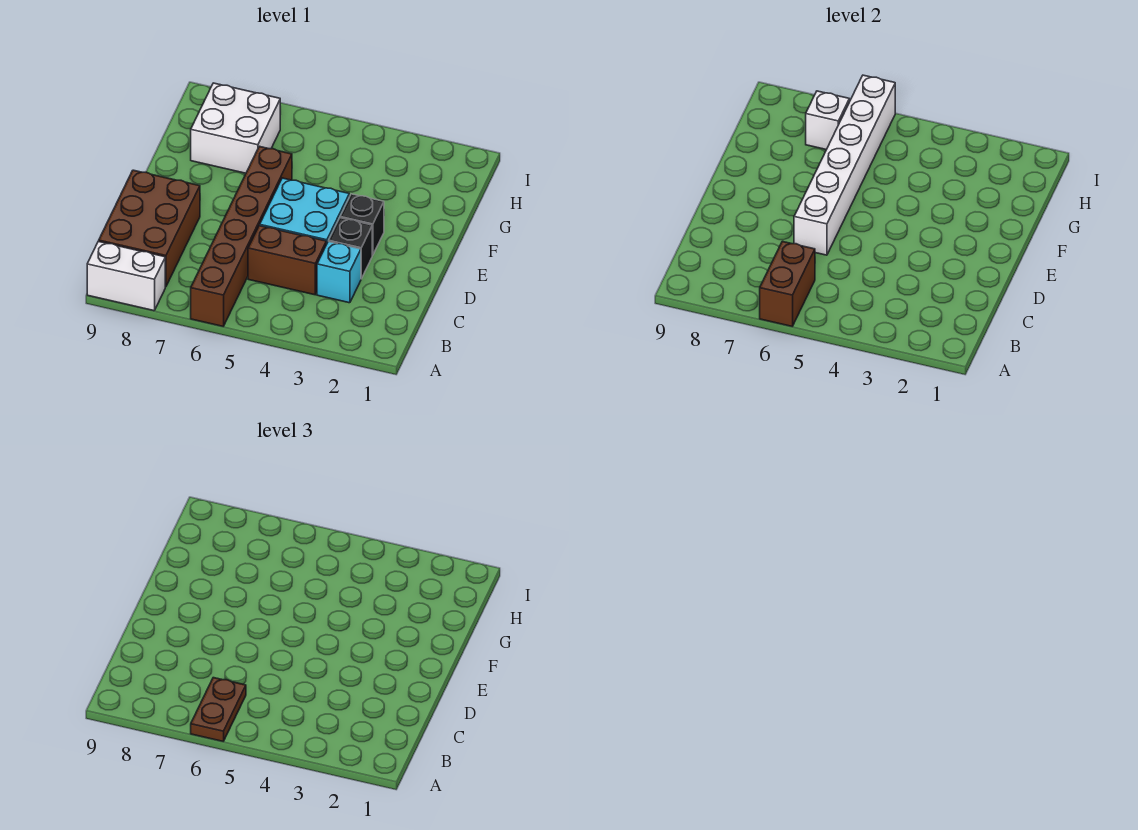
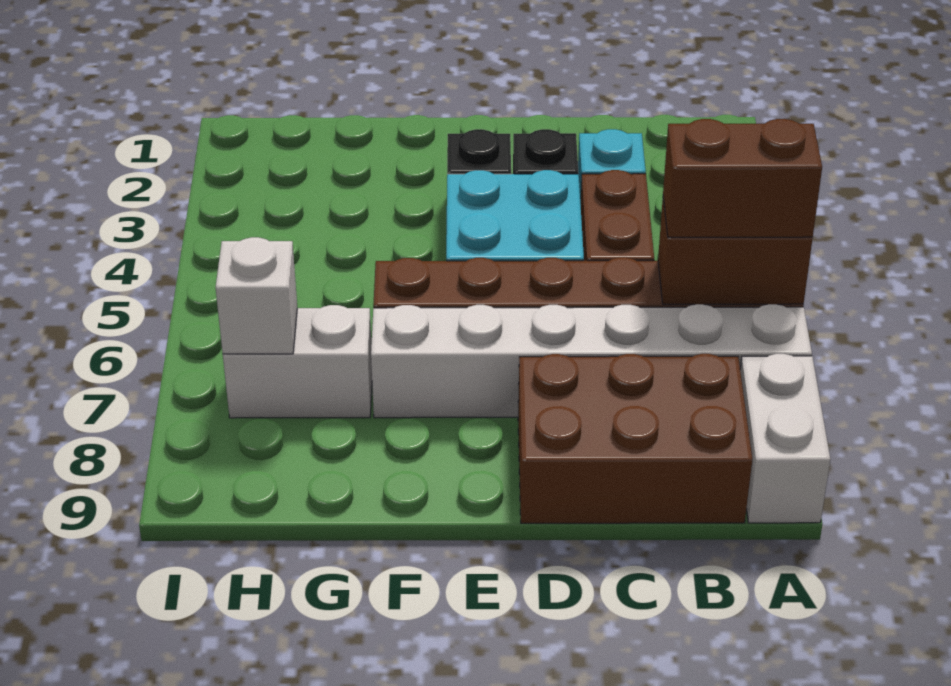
brown 1x2 plate [191,678,246,741] -> brown 1x2 brick [663,119,822,237]
white 1x6 brick [794,75,895,255] -> white 1x6 brick moved to [371,304,812,418]
white 2x2 brick [191,83,280,173] -> white 1x2 brick [223,305,372,418]

